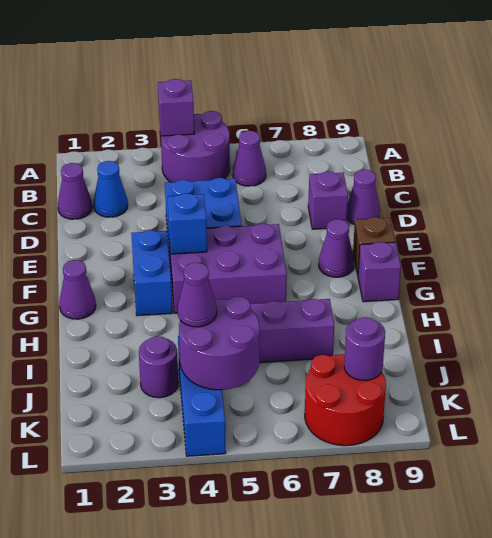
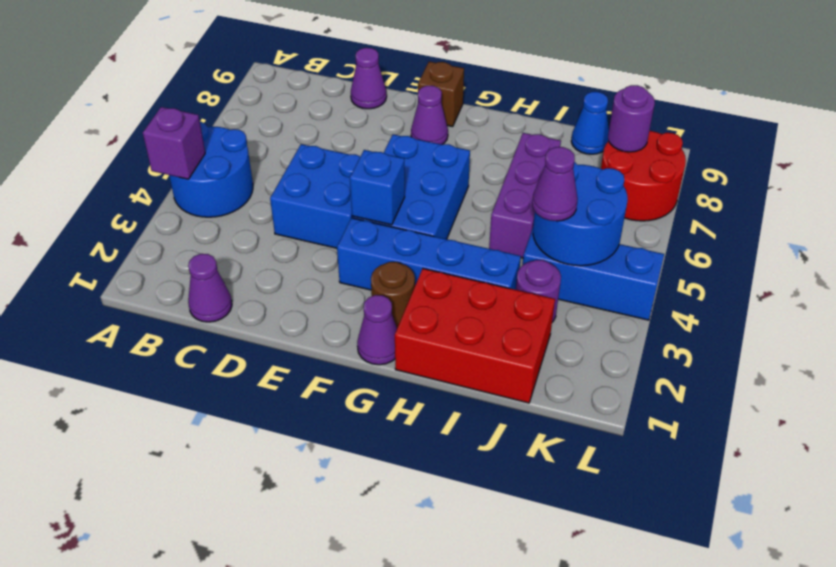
purple 2x2 round brick [161,111,230,182] -> blue 2x2 round brick [169,121,253,217]
purple 1x1 cone [233,131,266,186] -> none
blue 1x1 cone [94,161,128,217] -> blue 1x1 cone moved to [571,92,609,154]
purple 1x1 brick [308,172,348,229] -> none
blue 1x2 brick [131,230,172,316] -> blue 1x4 brick [337,218,521,290]
purple 2x3 brick [169,224,287,313] -> blue 2x3 brick [352,134,470,239]
none -> brown 1x1 round brick [371,262,415,328]
purple 1x1 brick [358,242,401,302] -> none
none -> red 2x3 brick [395,269,555,403]
purple 2x2 round brick [179,296,260,390] -> blue 2x2 round brick [533,162,628,266]

